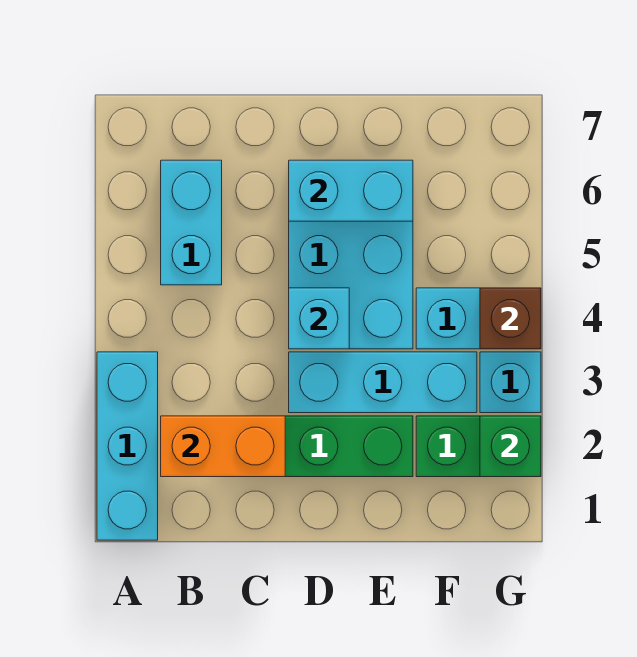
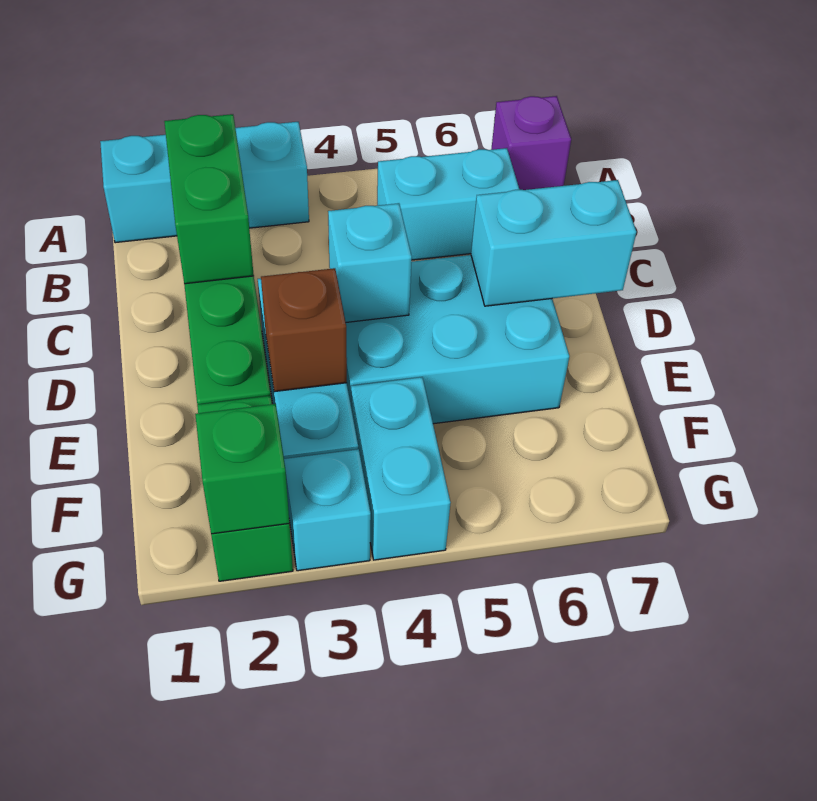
none -> purple 1x1 brick [491,96,571,190]
orange 1x2 brick [161,416,285,477] -> green 1x2 brick [164,114,254,284]
cyan 1x2 brick [289,160,413,221] -> cyan 1x2 brick turned to [471,180,636,306]
brown 1x1 brick [480,288,541,349] -> brown 1x1 brick moved to [261,268,347,392]

